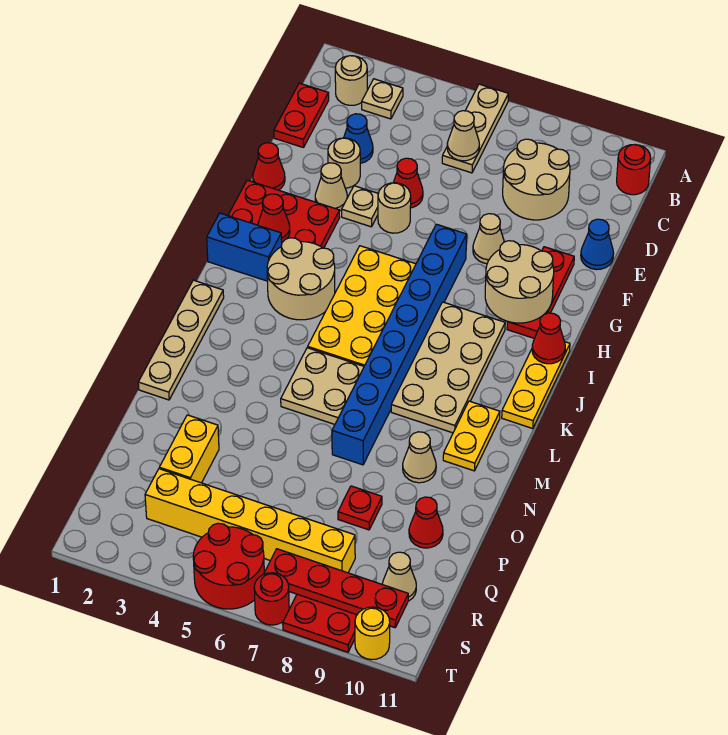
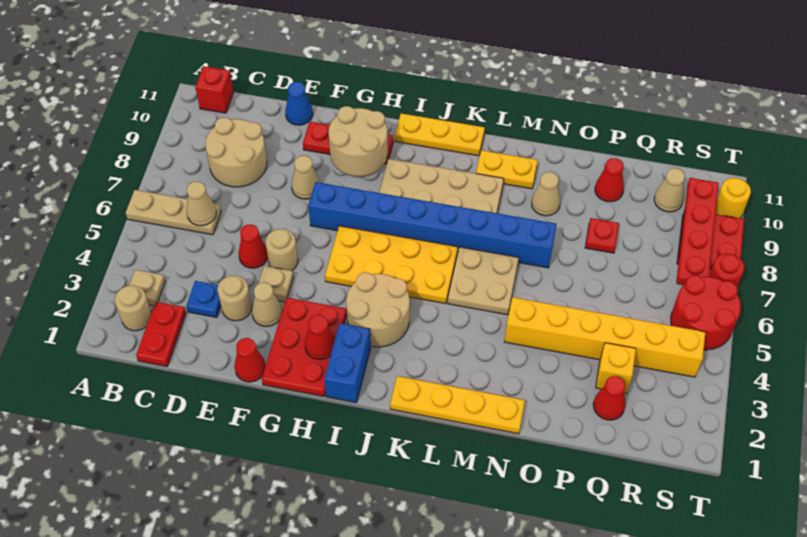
red 1x1 round brick [617,145,651,195] -> red 1x1 brick [195,66,233,113]
red 1x2 plate [274,83,329,148] -> red 1x2 plate turned to [136,302,186,367]
blue 1x1 cone [344,114,373,163] -> blue 1x1 plate [186,281,221,318]
red 1x1 cone [532,313,565,364] -> red 1x1 cone moved to [593,376,626,420]
tan 1x4 plate [138,280,224,400] -> yellow 1x4 plate [390,376,525,434]
yellow 1x2 brick [159,415,219,483] -> yellow 1x1 brick [596,343,636,394]
yellow 1x6 brick [145,469,355,573] -> yellow 1x6 brick turned to [504,297,705,377]

